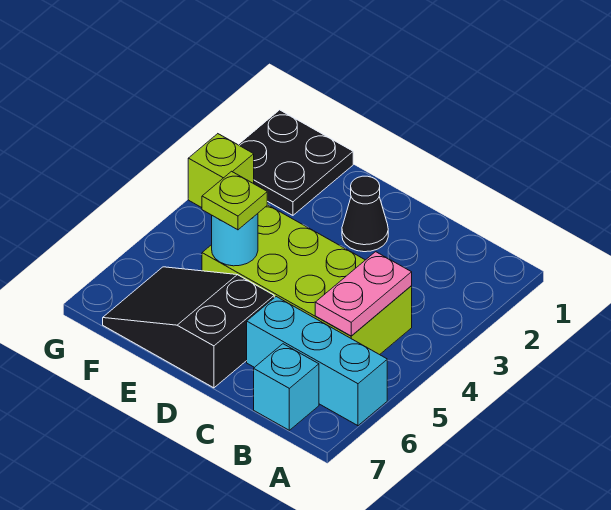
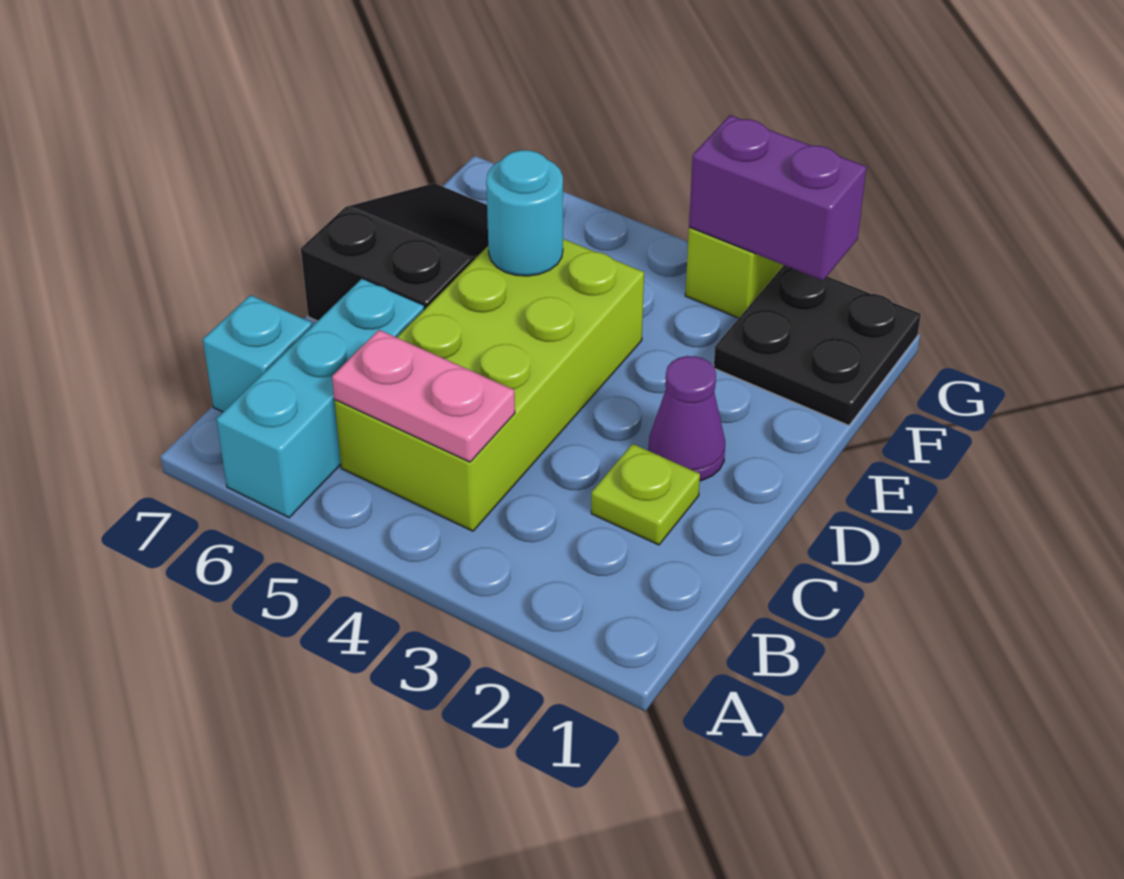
black 1x1 cone [342,176,388,252] -> purple 1x1 cone [648,356,725,481]
lime 1x1 plate [202,171,267,230] -> lime 1x1 plate moved to [591,444,700,545]
none -> purple 1x2 brick [689,115,866,281]

